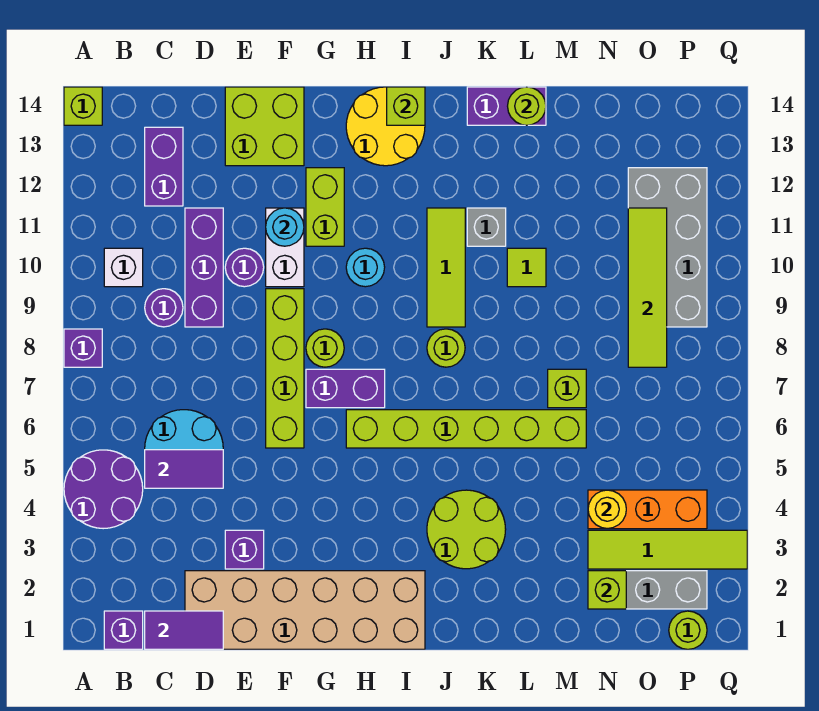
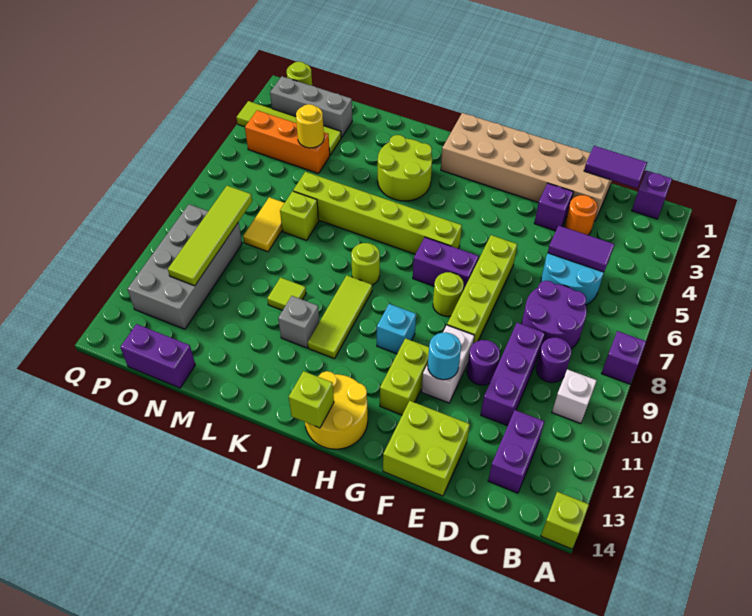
purple 2x2 round brick [64,450,143,529] -> purple 2x2 round brick moved to [522,281,587,349]
none -> orange 1x1 round brick [565,195,598,235]
cyan 1x1 round brick [346,248,385,287] -> cyan 1x1 brick [377,304,416,354]
purple 1x2 brick [467,87,546,125] -> purple 1x2 brick moved to [120,324,195,388]
lime 1x1 round brick [508,87,546,125] -> none
lime 1x1 brick [588,571,626,609] -> none
none -> yellow 1x2 tile [243,197,284,252]

